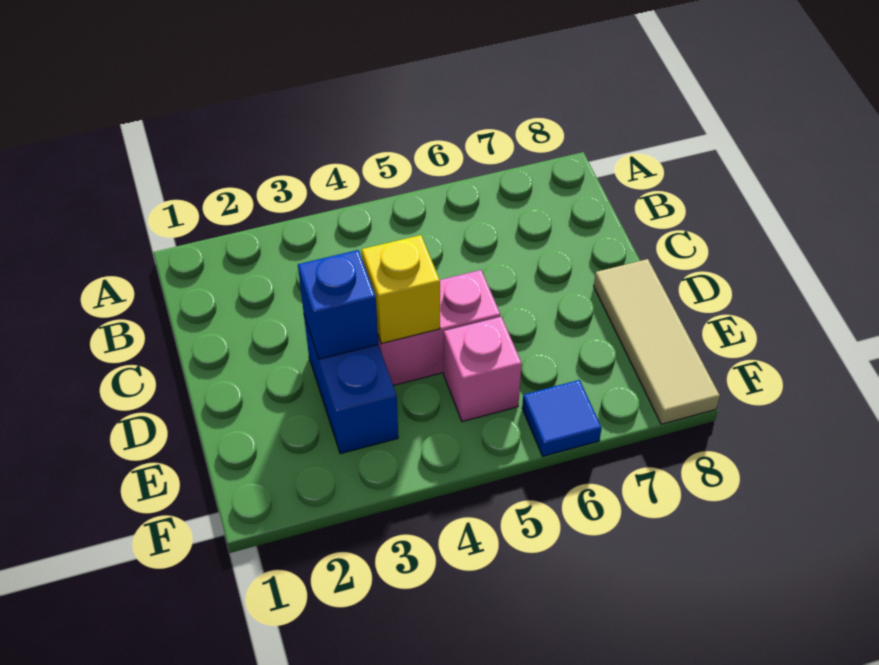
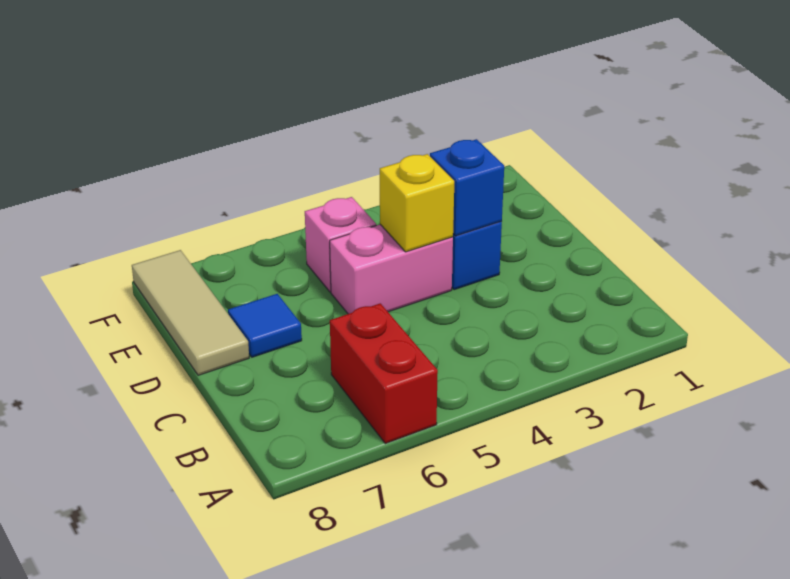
none -> red 1x2 brick [330,303,438,444]
blue 1x1 tile [522,380,601,456] -> blue 1x1 tile moved to [228,294,302,357]

